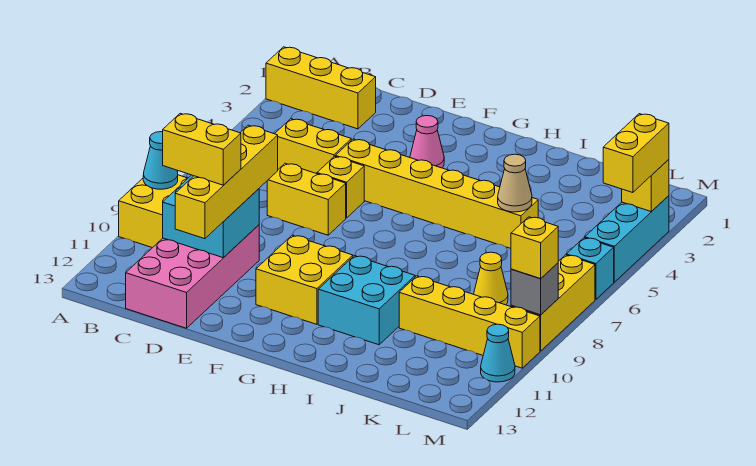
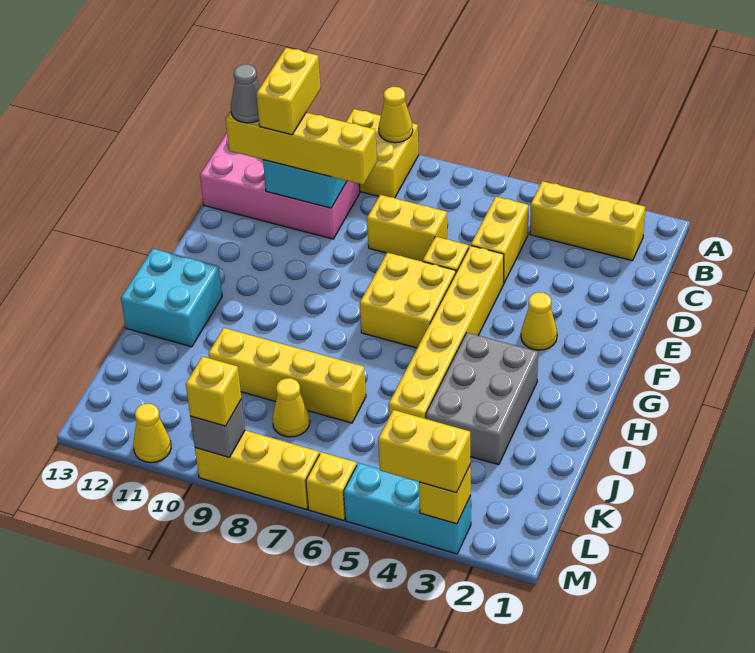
yellow 1x3 brick [266,47,376,129] -> yellow 1x3 brick turned to [530,181,645,261]
cyan 1x1 cone [143,132,178,189] -> yellow 1x1 cone [379,87,413,143]
yellow 1x2 brick [267,163,346,235] -> yellow 1x2 brick turned to [367,195,447,262]
none -> grey 1x1 cone [231,64,260,123]
pink 1x1 cone [410,116,444,168] -> yellow 1x1 cone [521,292,557,350]
yellow 2x2 brick [256,235,353,324] -> yellow 2x2 brick moved to [360,253,456,348]
none -> grey 2x3 brick [426,333,538,465]
cyan 2x2 brick [318,256,415,345] -> cyan 2x2 brick moved to [121,249,222,347]
tan 1x1 cone [498,154,532,212] -> none
yellow 1x4 brick [399,276,540,368] -> yellow 1x4 brick turned to [208,328,366,423]
cyan 1x1 brick [566,238,614,299] -> yellow 1x1 brick [306,452,357,521]
cyan 1x1 cone [481,324,515,382] -> yellow 1x1 cone [133,404,171,463]

